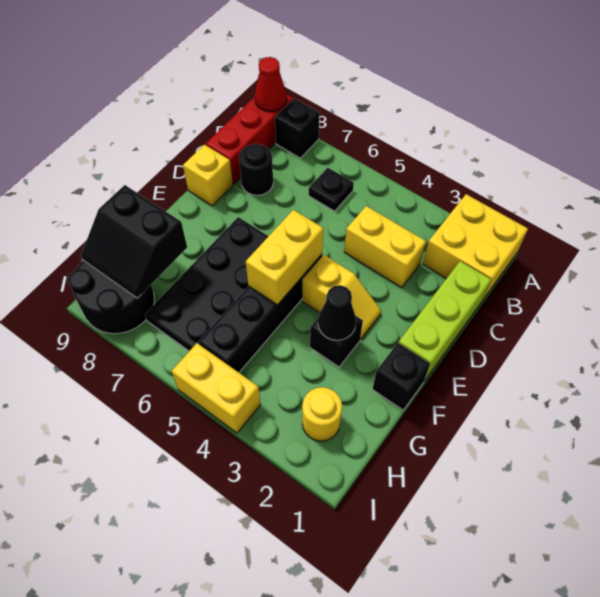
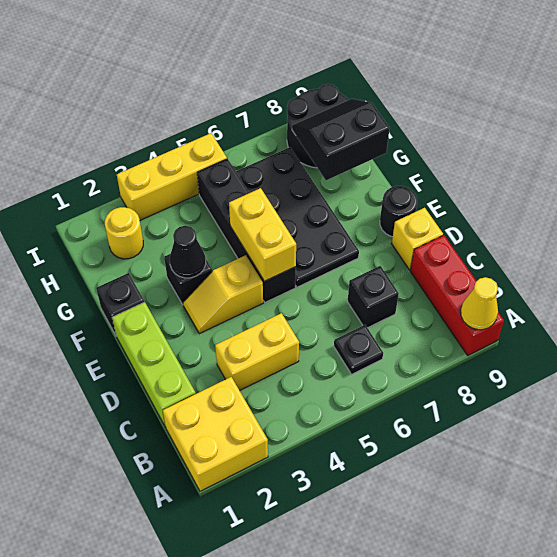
black 1x1 brick [275,99,320,158] -> black 1x1 brick moved to [348,266,399,328]
red 1x1 cone [255,57,287,112] -> yellow 1x1 cone [461,277,498,330]
black 1x1 round brick [239,144,273,195] -> black 1x1 round brick moved to [380,186,417,237]
yellow 1x2 brick [172,343,261,433] -> yellow 1x3 brick [117,133,227,220]

